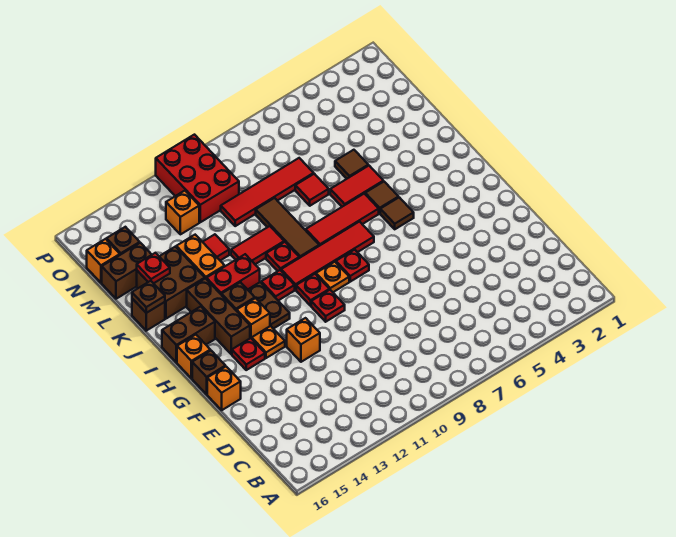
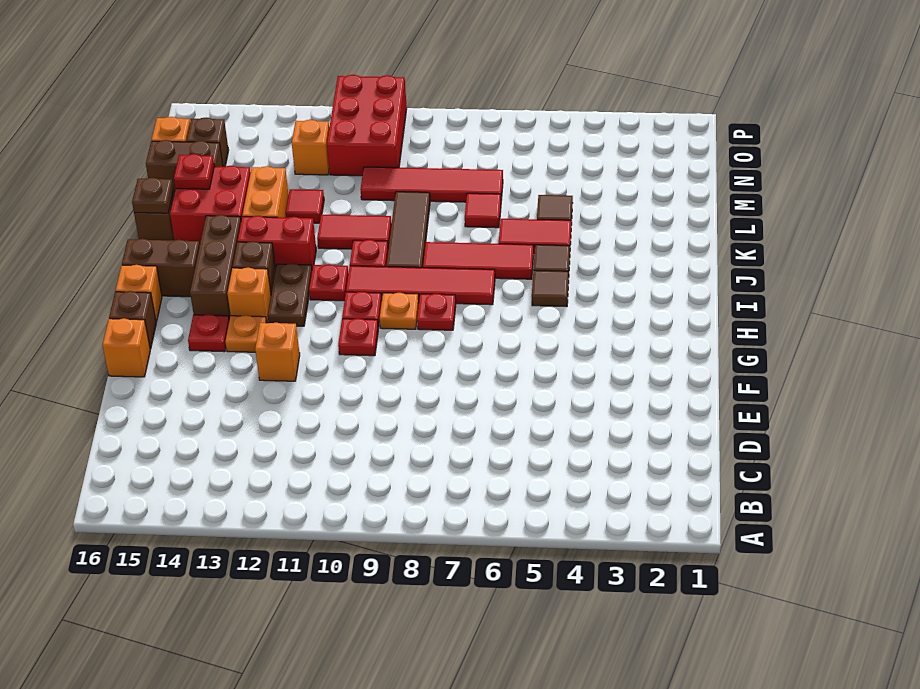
brown 2x2 brick [137,247,205,319] -> red 2x2 brick [170,166,251,245]

